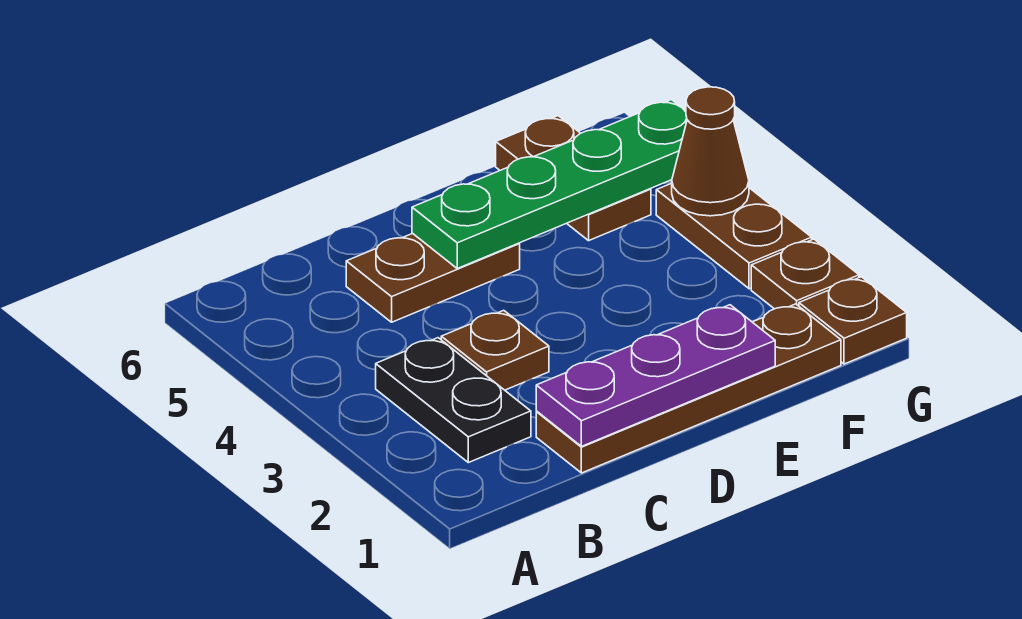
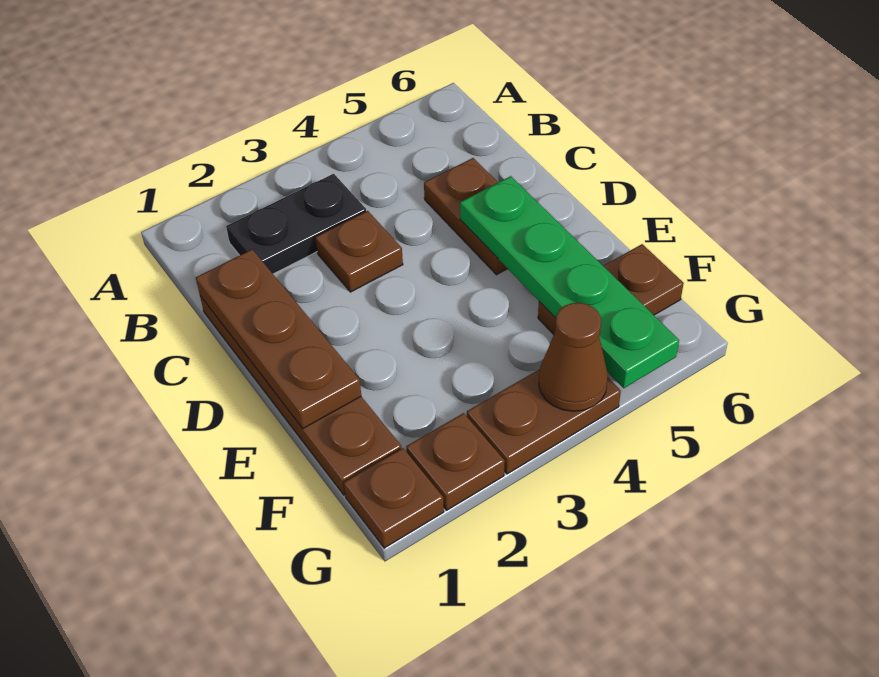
purple 1x3 plate [536,305,775,446] -> brown 1x3 plate [196,249,361,428]

